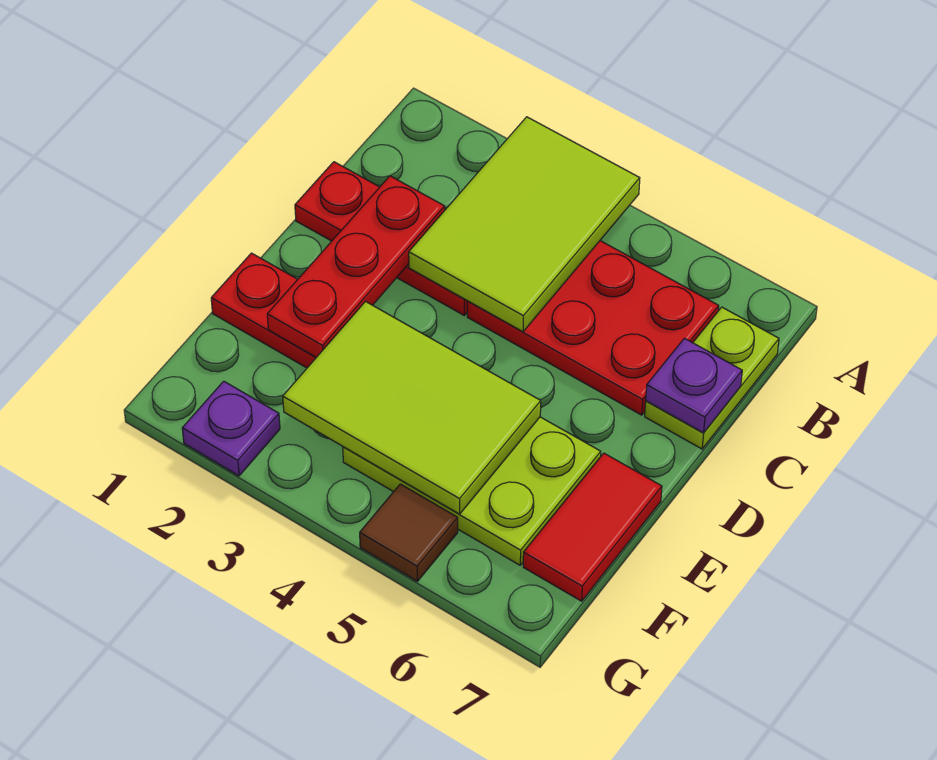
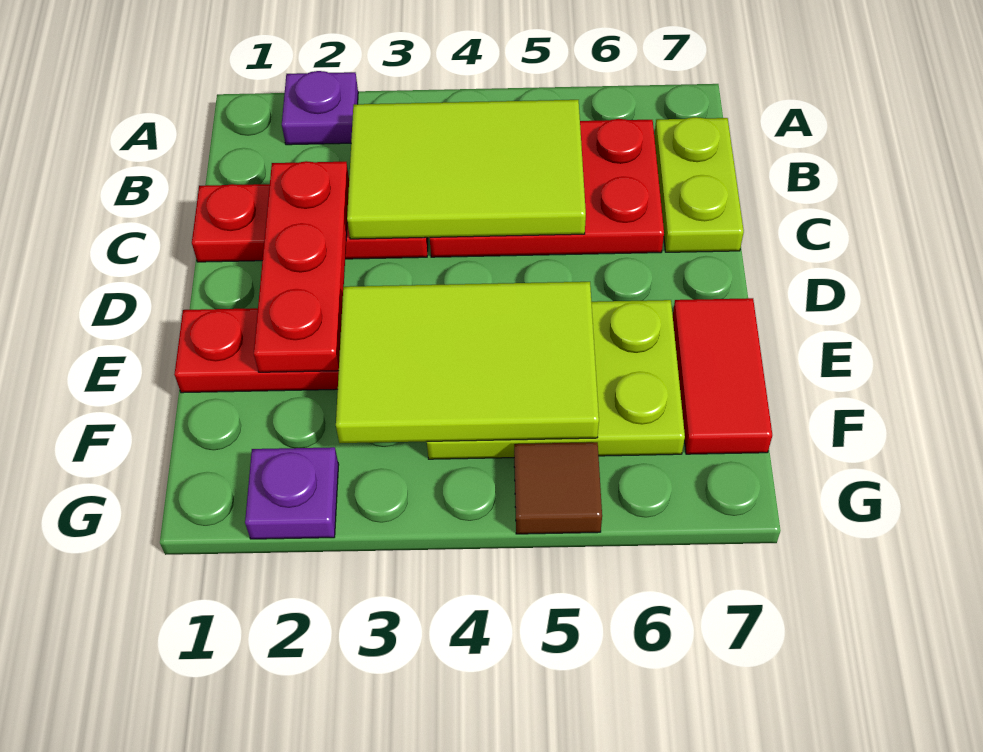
lime 2x3 tile [409,117,640,332] -> lime 2x3 tile turned to [347,100,586,239]
purple 1x1 plate [646,338,742,433] -> purple 1x1 plate moved to [282,71,358,145]

